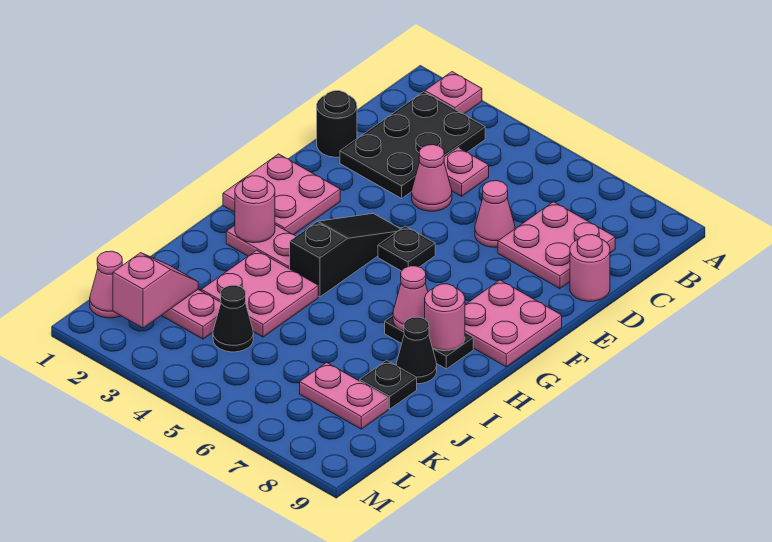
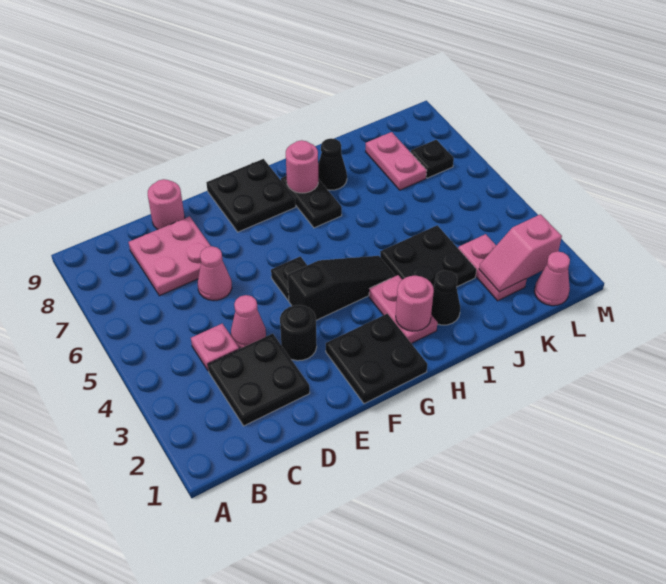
pink 1x1 plate [425,72,482,114] -> none
black 2x3 plate [340,92,485,198] -> black 2x2 plate [208,334,310,426]
black 1x1 round brick [317,91,357,157] -> black 1x1 round brick moved to [280,305,317,361]
pink 2x2 plate [223,154,340,235] -> black 2x2 plate [326,314,427,404]
black 1x3 slope [290,213,400,297] -> black 1x3 slope turned to [288,256,395,320]
pink 2x2 plate [465,280,562,367] -> black 2x2 plate [206,159,296,232]
pink 1x1 cone [393,266,428,331] -> none
pink 2x2 plate [201,250,318,337] -> black 2x2 plate [380,225,477,287]
black 1x1 plate [360,360,417,409] -> black 1x1 plate moved to [411,140,454,178]
black 1x1 cone [213,285,253,352] -> black 1x1 cone moved to [431,270,460,325]

